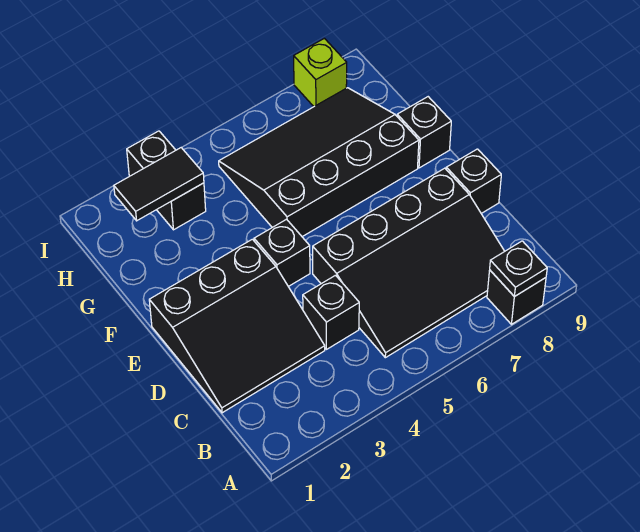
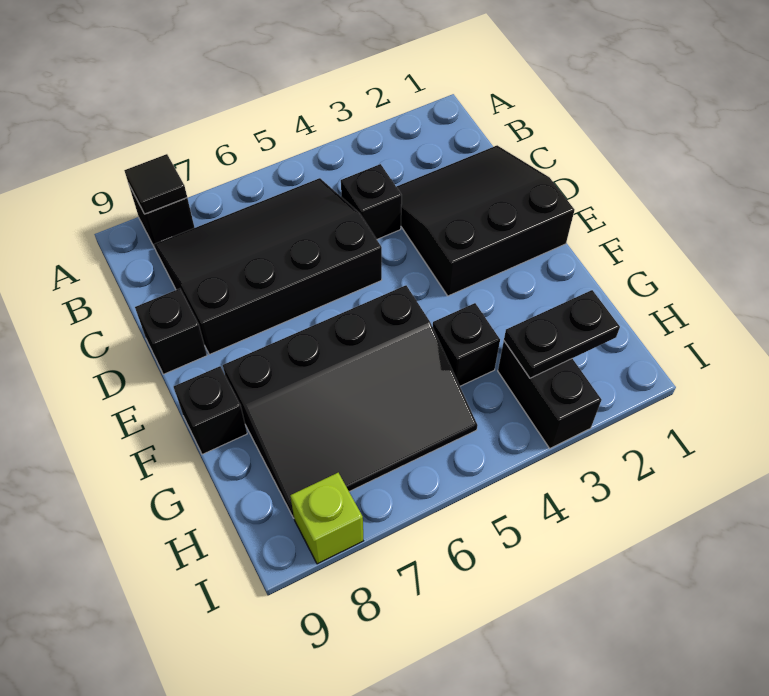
black 1x1 plate [490,241,547,297] -> black 1x1 tile [124,154,187,214]
black 1x1 brick [254,219,310,287] -> black 1x1 brick moved to [433,303,500,386]
black 1x2 tile [114,148,204,221] -> black 1x2 plate [504,290,620,378]

